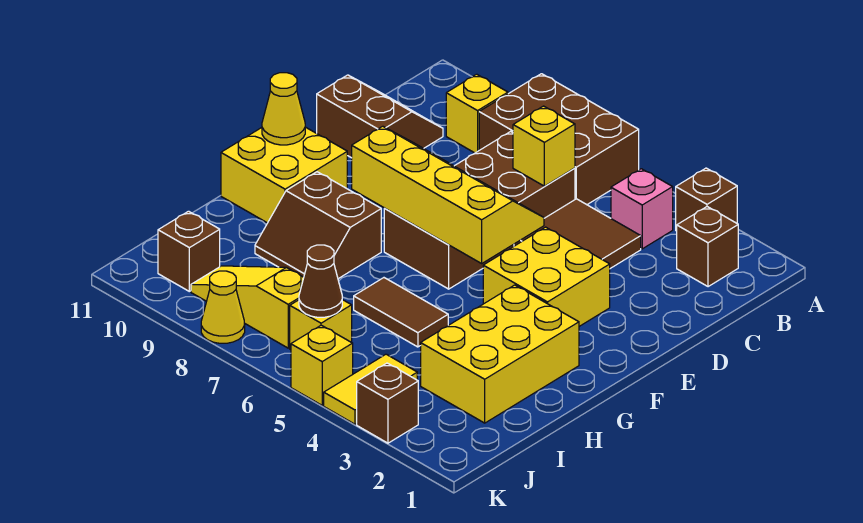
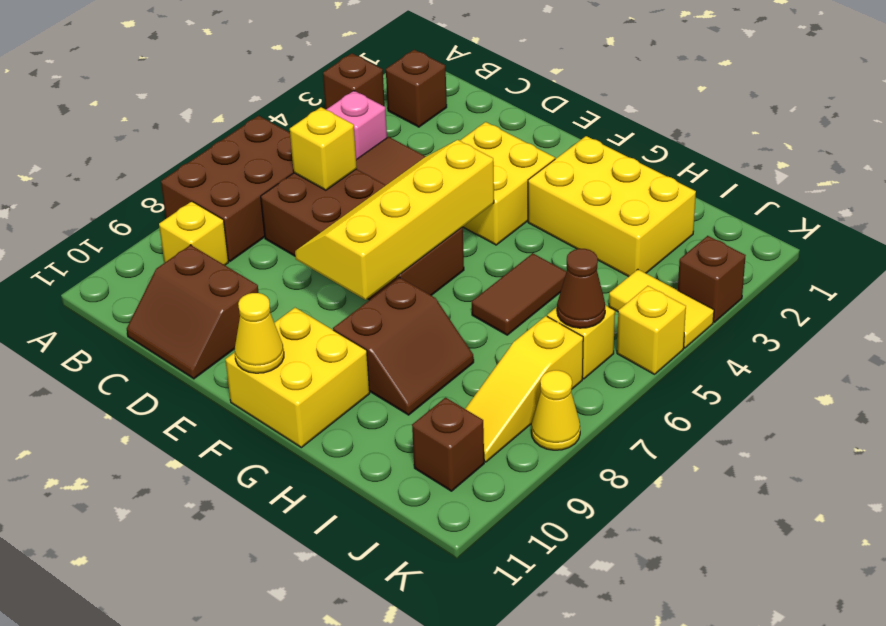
brown 2x2 slope [317,75,443,158] -> brown 2x2 slope turned to [127,245,259,379]

